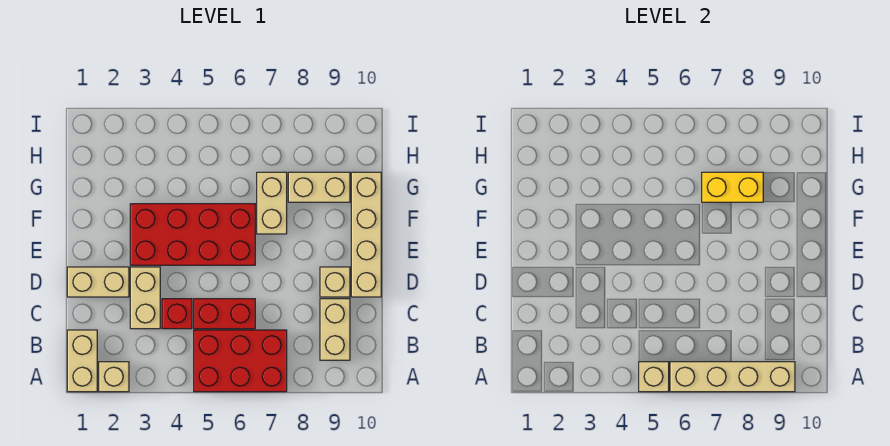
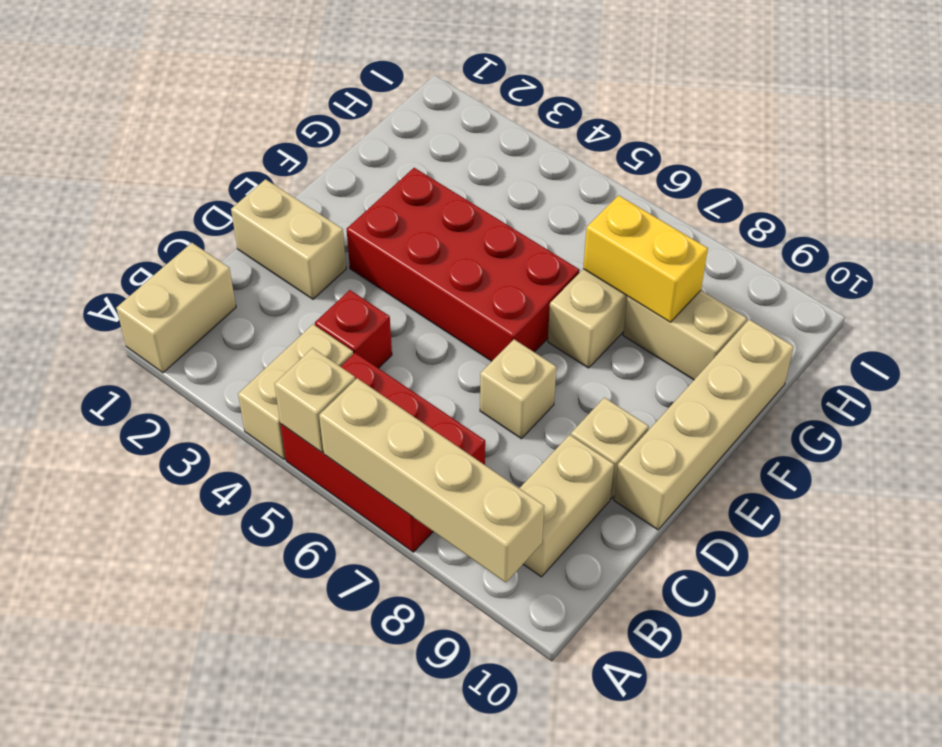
tan 1x1 brick [99,362,129,392] -> tan 1x1 brick moved to [480,339,556,439]
tan 1x2 brick [130,267,160,329] -> tan 1x2 brick moved to [238,324,353,459]
red 1x2 brick [194,299,255,329] -> none

